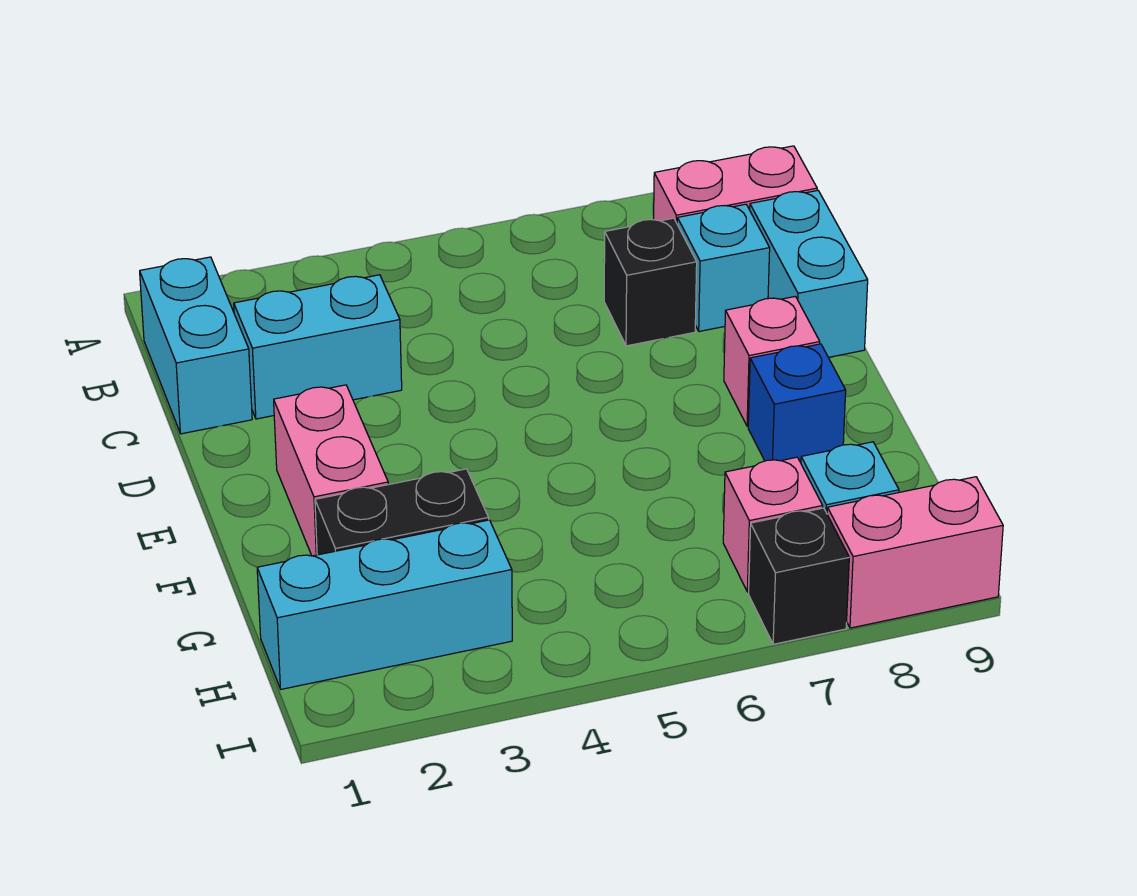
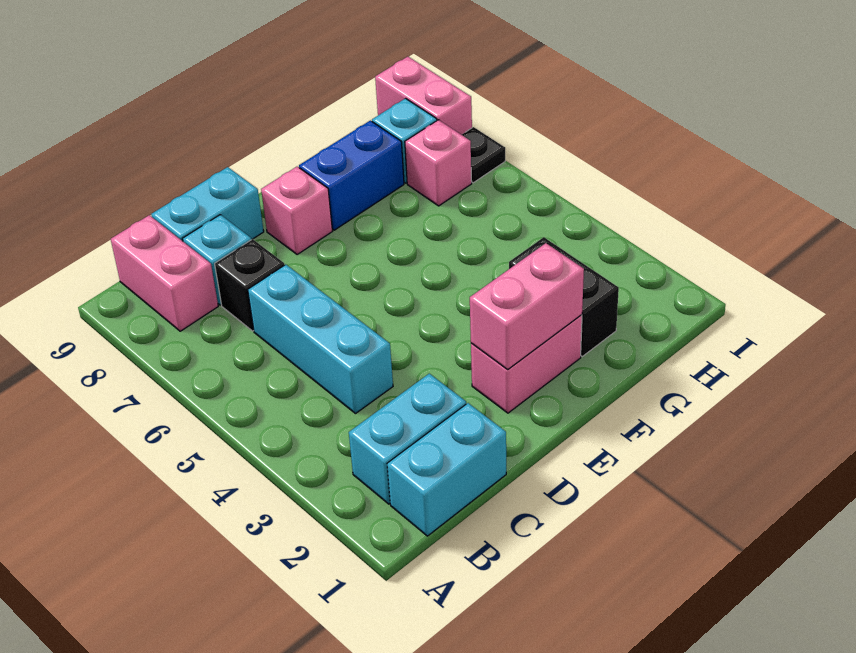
cyan 1x2 brick [234,275,402,419] -> cyan 1x2 brick turned to [349,374,466,504]
none -> pink 1x2 brick [470,243,584,369]
blue 1x1 brick [748,344,846,463] -> blue 1x2 brick [299,121,404,230]
cyan 1x3 brick [257,520,512,689] -> cyan 1x3 brick moved to [248,265,393,413]
black 1x1 brick [749,508,849,644] -> black 1x1 plate [462,127,505,183]

